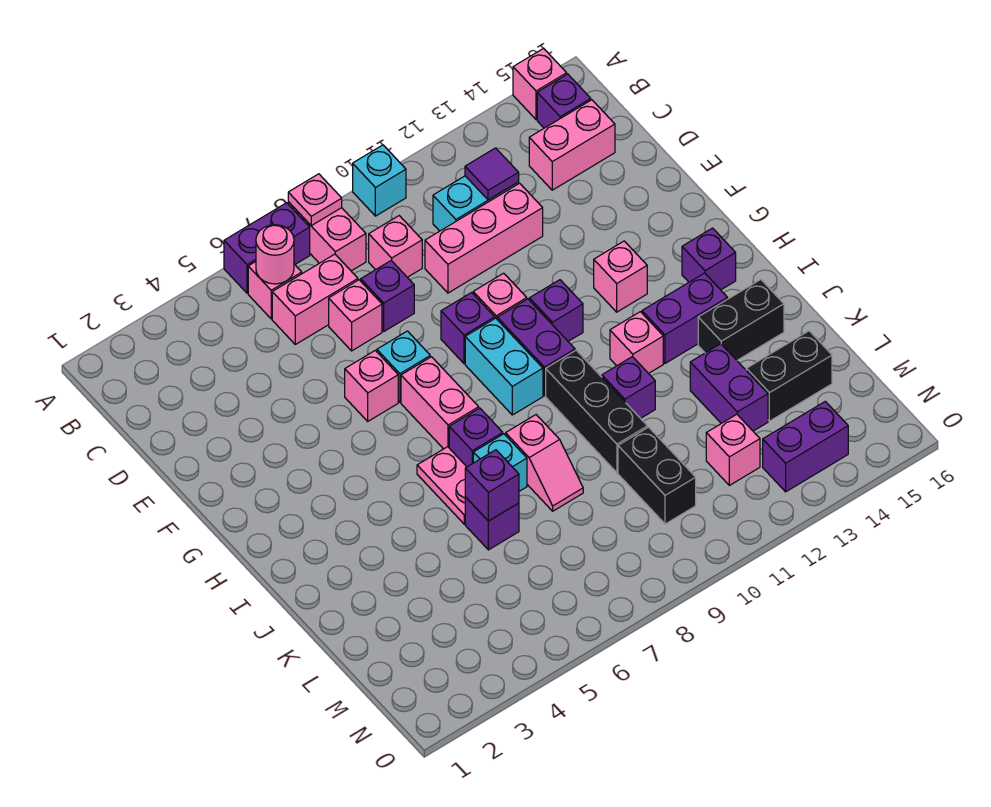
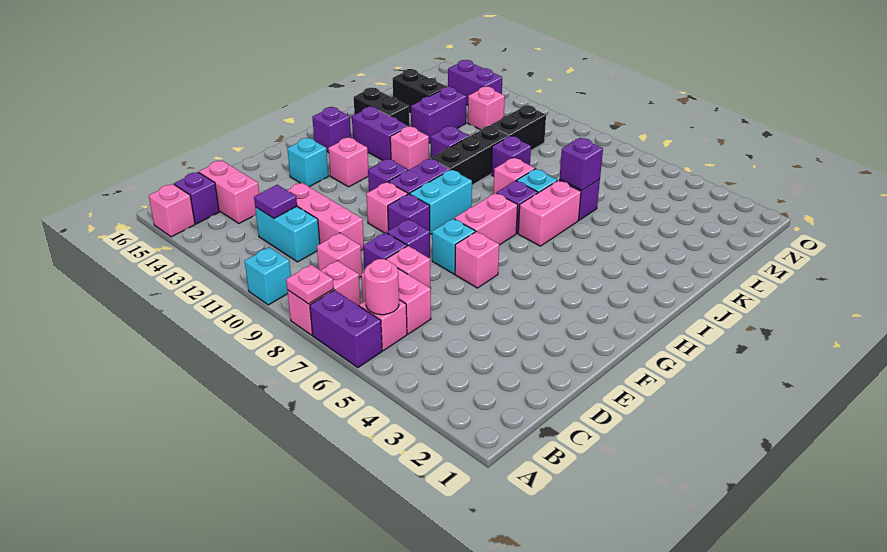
none -> purple 1x1 brick [387,219,430,258]
none -> cyan 1x1 brick [287,138,328,187]
pink 1x2 plate [417,447,466,524] -> pink 1x2 brick [518,180,581,246]
none -> purple 1x1 brick [491,136,531,176]

